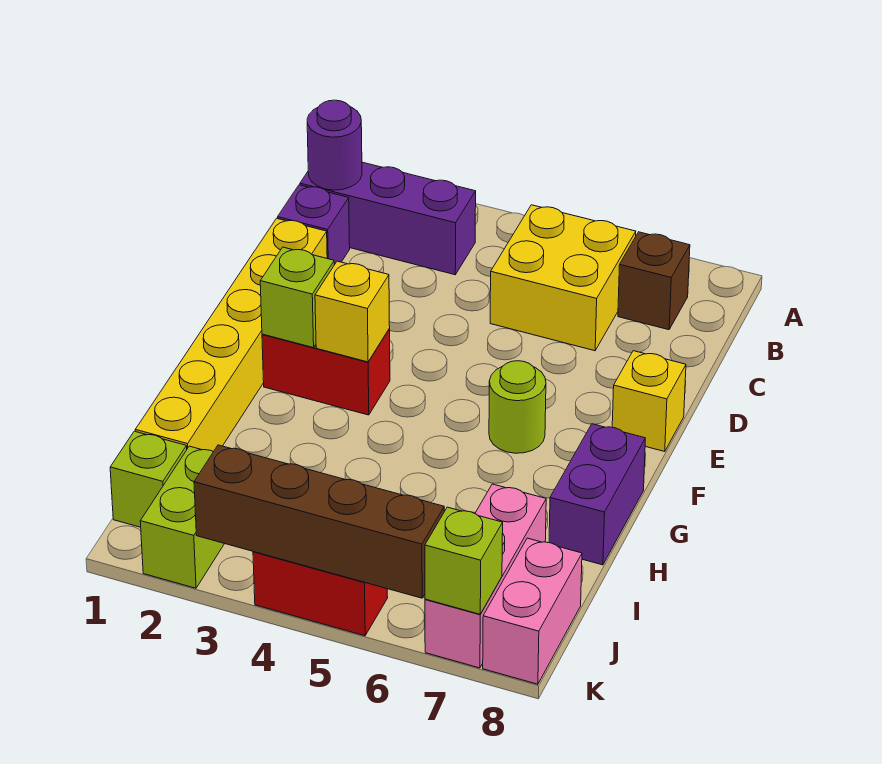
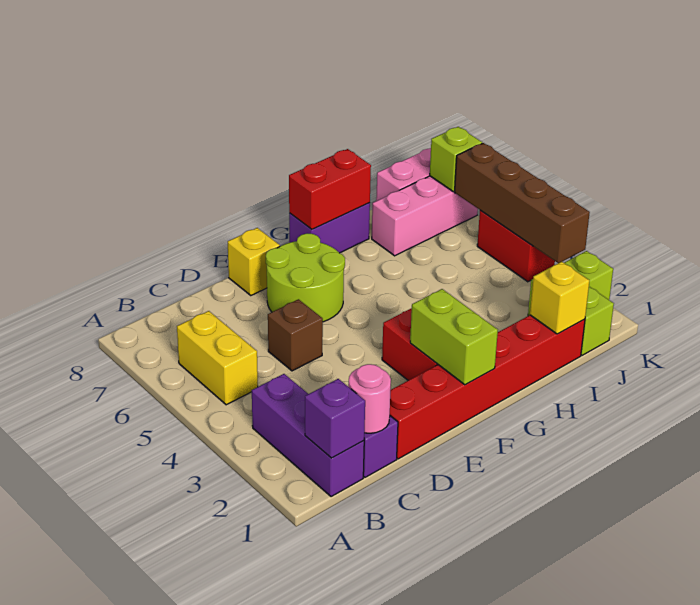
purple 1x1 round brick [307,100,362,190] -> purple 1x1 brick [305,379,365,458]
yellow 2x2 brick [490,205,636,351] -> yellow 1x2 brick [177,311,258,405]
brown 1x1 brick [618,232,690,330] -> brown 1x1 brick moved to [268,299,323,371]
none -> pink 1x1 round brick [348,364,391,433]
yellow 1x6 brick [135,218,327,452] -> red 1x6 brick [390,315,585,459]
lime 1x1 brick [260,247,334,348] -> lime 1x2 brick [410,289,498,385]
yellow 1x1 brick [315,261,390,362] -> yellow 1x1 brick moved to [530,262,589,334]
lime 1x1 round brick [489,361,546,453] -> lime 2x2 round brick [266,233,345,322]
none -> red 1x2 brick [289,149,371,229]

